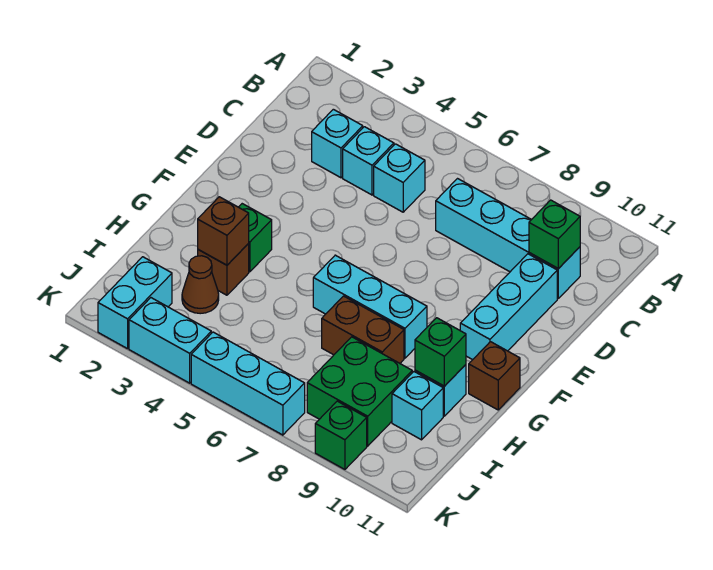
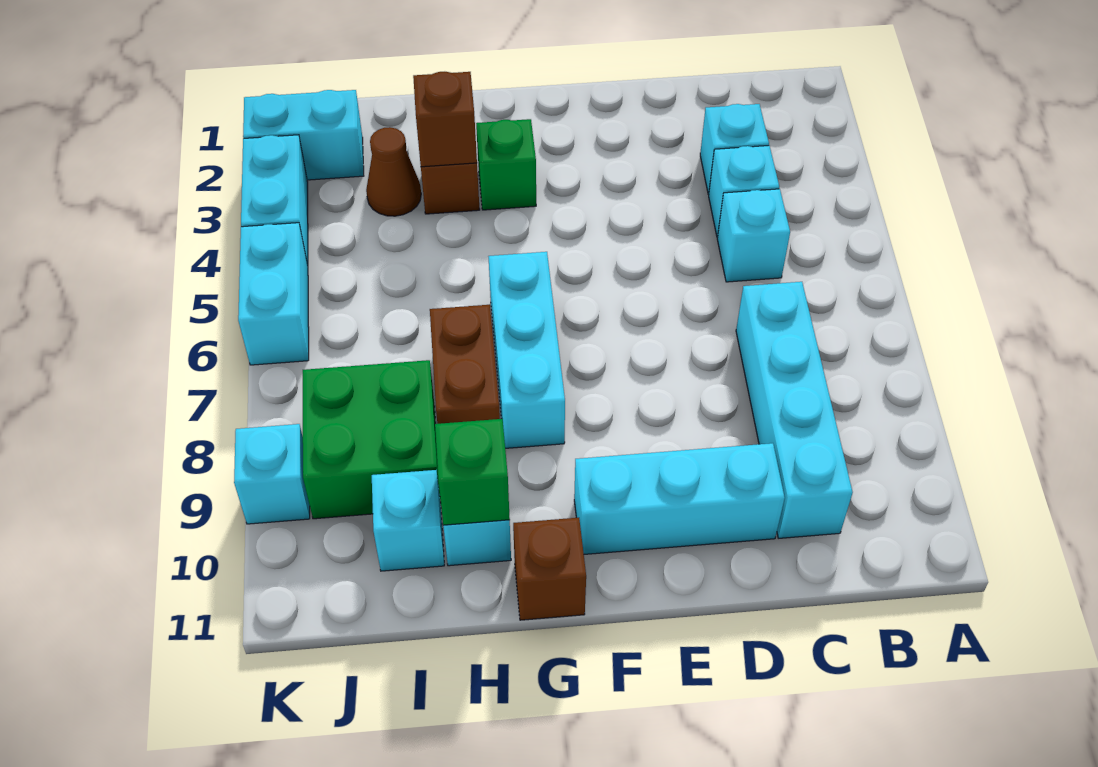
green 1x1 brick [529,200,580,269] -> none
cyan 1x3 brick [191,332,305,435] -> cyan 1x2 brick [238,223,309,365]
green 1x1 brick [315,401,367,469] -> cyan 1x1 brick [234,424,310,524]

